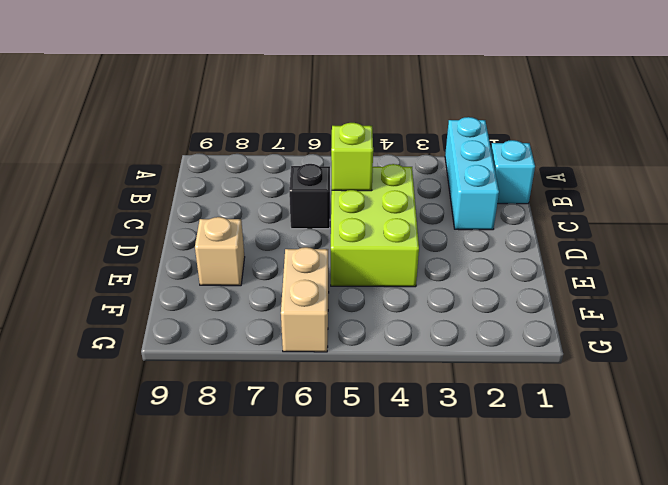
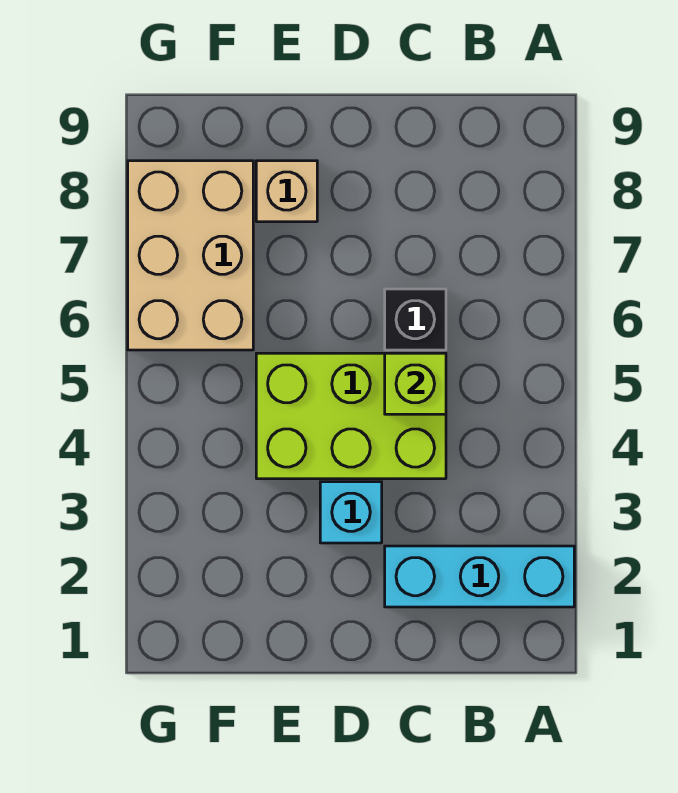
cyan 1x1 brick [491,140,535,204] -> cyan 1x1 brick moved to [320,482,382,543]
tan 1x2 brick [281,247,329,352] -> tan 2x3 brick [128,161,253,350]

